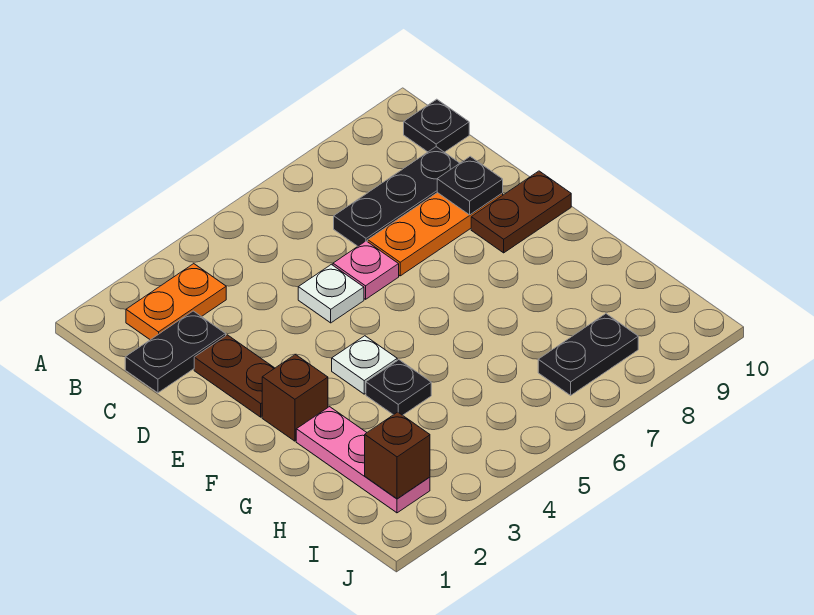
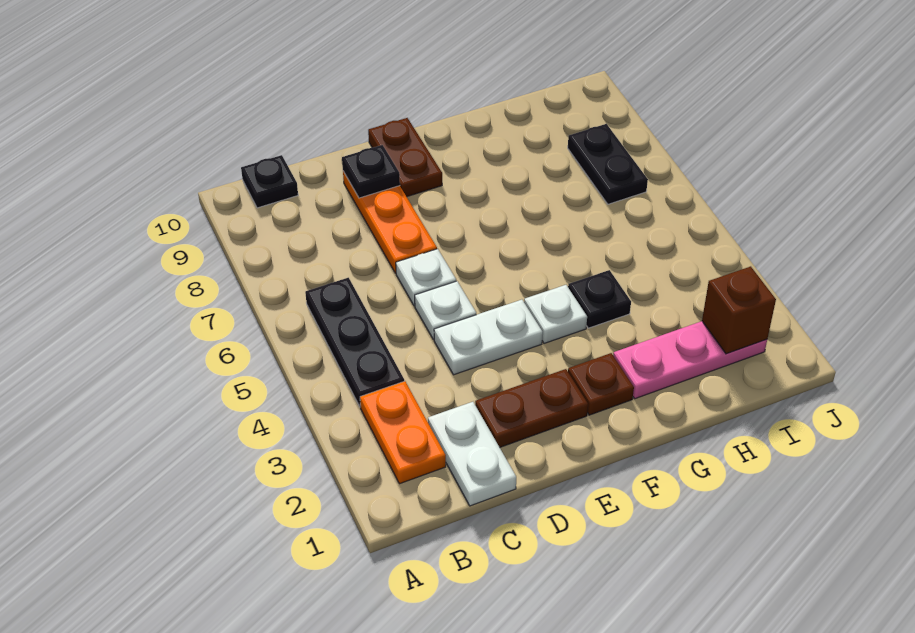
black 1x2 plate [125,311,226,393] -> white 1x2 plate [428,402,516,506]
black 1x3 plate [334,147,460,246] -> black 1x3 plate moved to [305,278,404,407]
none -> white 1x2 plate [434,300,543,375]
pink 1x1 plate [333,241,399,299] -> white 1x1 plate [396,249,456,306]
brown 1x1 brick [262,354,328,441] -> brown 1x1 plate [568,353,634,415]

